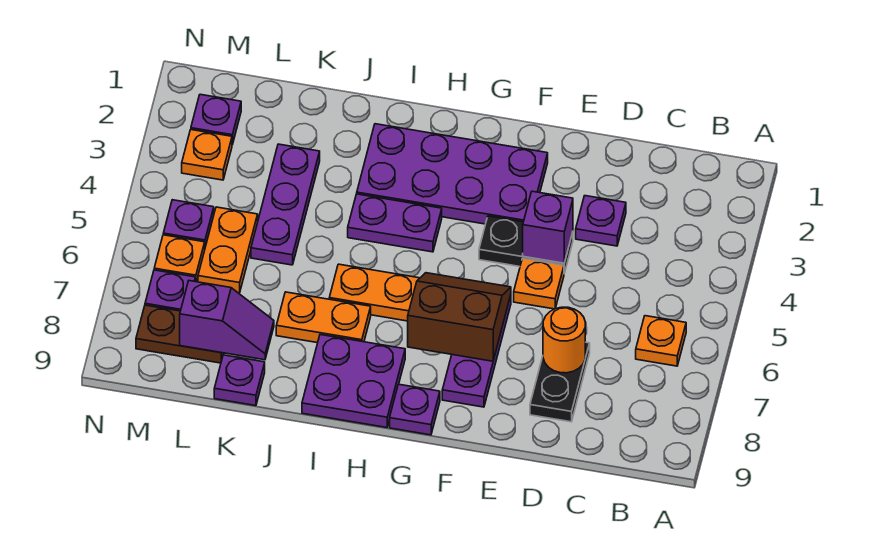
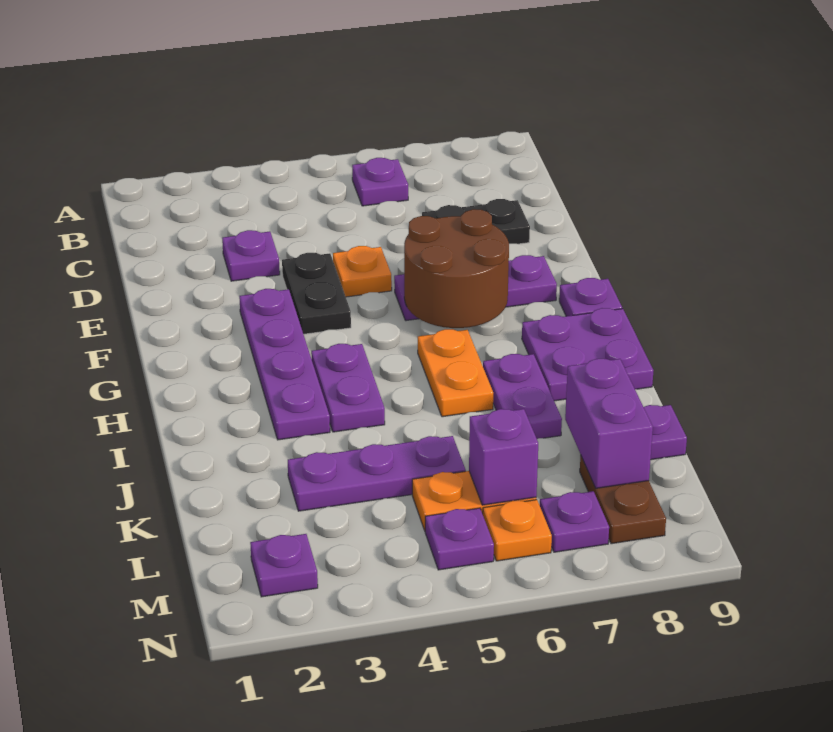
orange 1x1 plate [636,316,686,366] -> purple 1x1 plate [352,158,408,206]
orange 1x1 round brick [543,307,585,373] -> none
purple 1x1 brick [523,191,573,263] -> purple 1x1 brick moved to [469,409,538,505]
purple 2x4 plate [357,124,548,224] -> purple 1x4 plate [239,289,330,440]
brown 2x2 slope [408,273,511,361] -> brown 2x2 round brick [404,209,509,328]
orange 1x2 plate [276,292,371,343] -> purple 1x2 plate [483,354,562,439]
purple 1x2 slope [180,281,274,360] -> purple 1x2 brick [565,359,653,488]
orange 1x1 plate [182,130,232,180] -> none

